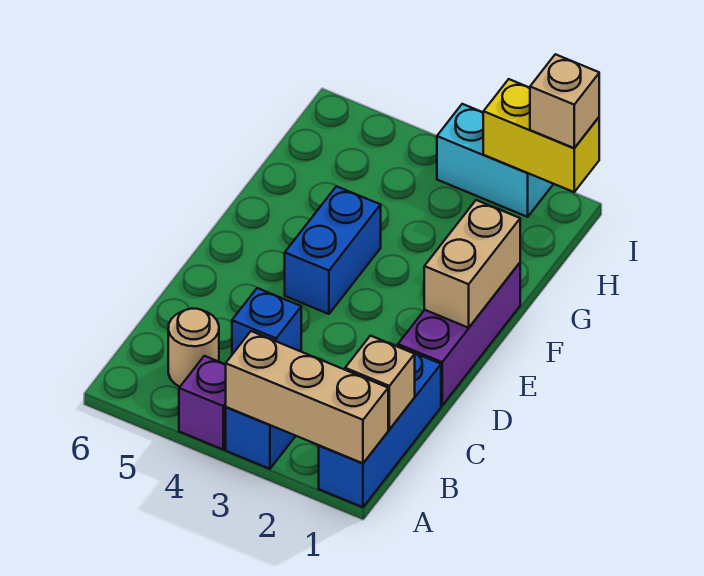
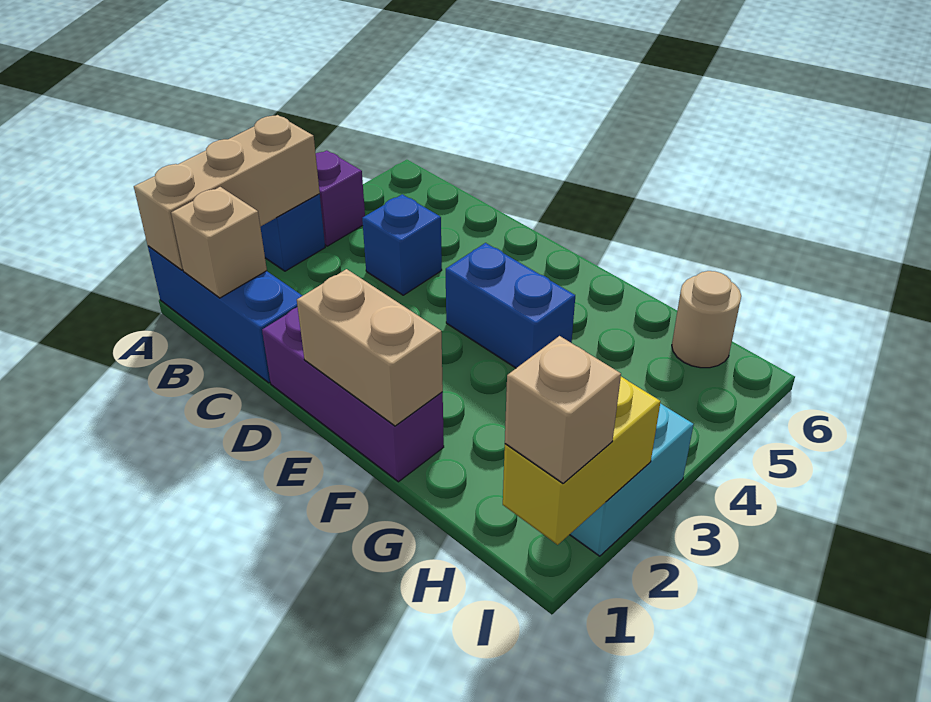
tan 1x1 round brick [168,309,219,387] -> tan 1x1 round brick moved to [672,271,741,368]

